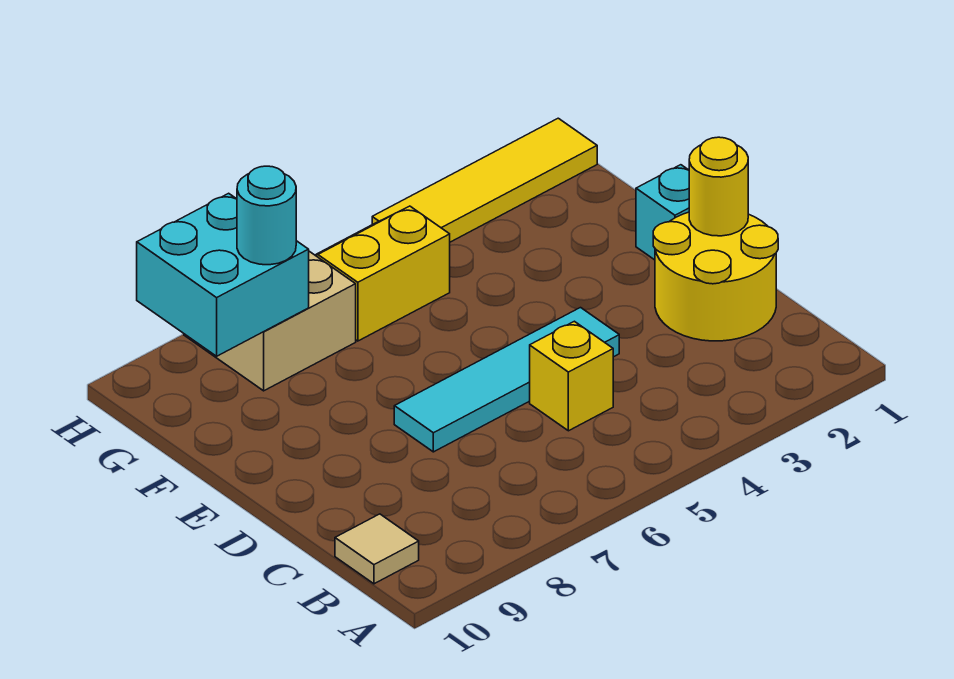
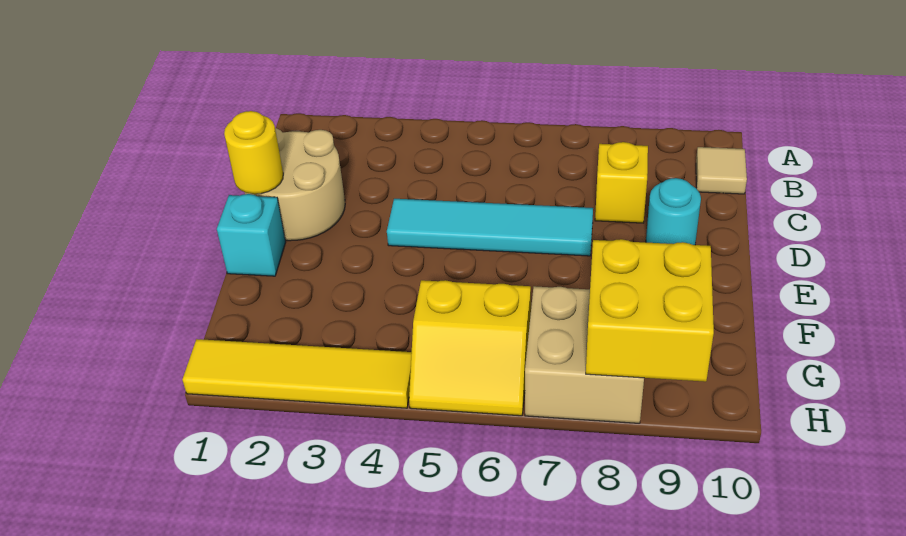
yellow 2x2 round brick [653,212,778,341] -> tan 2x2 round brick [245,128,345,241]
yellow 1x1 brick [530,321,613,431] -> yellow 1x1 brick moved to [595,142,648,223]
cyan 2x2 brick [137,193,309,356] -> yellow 2x2 brick [586,239,714,382]
cyan 1x1 round brick [237,166,296,265] -> cyan 1x1 round brick moved to [646,178,701,245]

